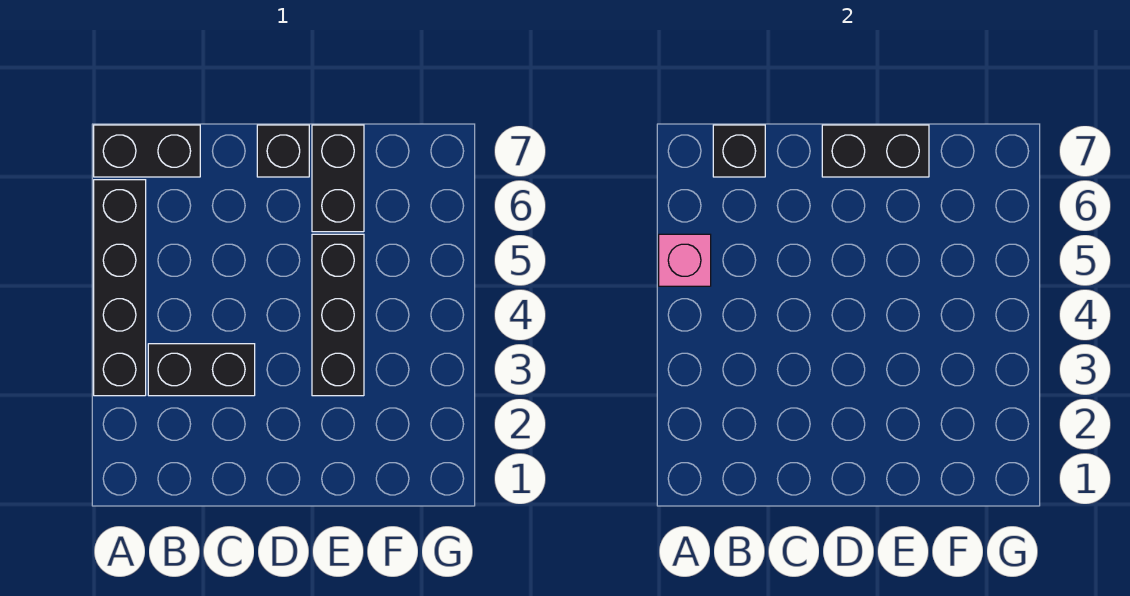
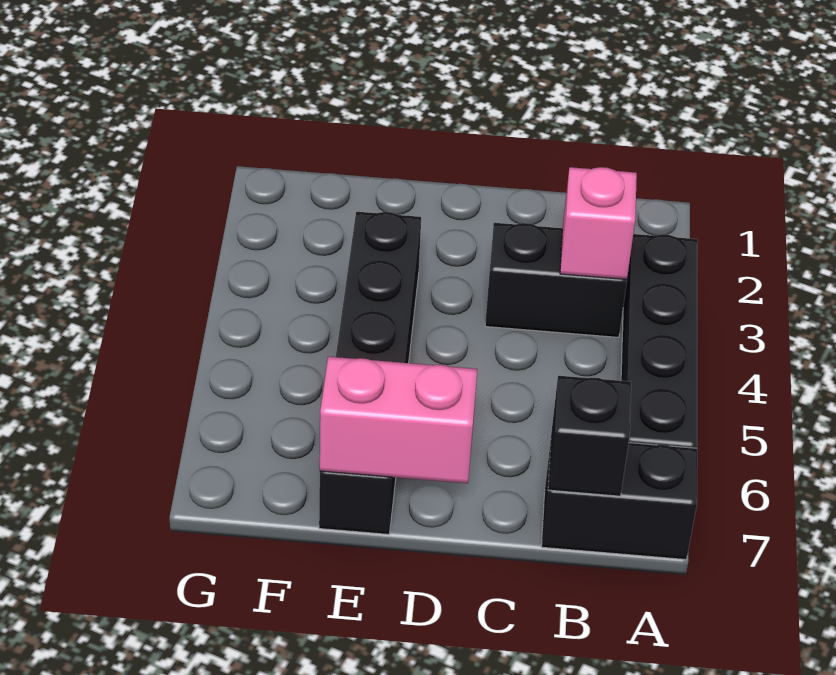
pink 1x1 brick [659,234,711,286] -> pink 1x1 brick moved to [560,167,637,280]
black 1x1 brick [257,125,309,177] -> none
black 1x2 brick [822,125,929,177] -> pink 1x2 brick [320,357,477,483]

